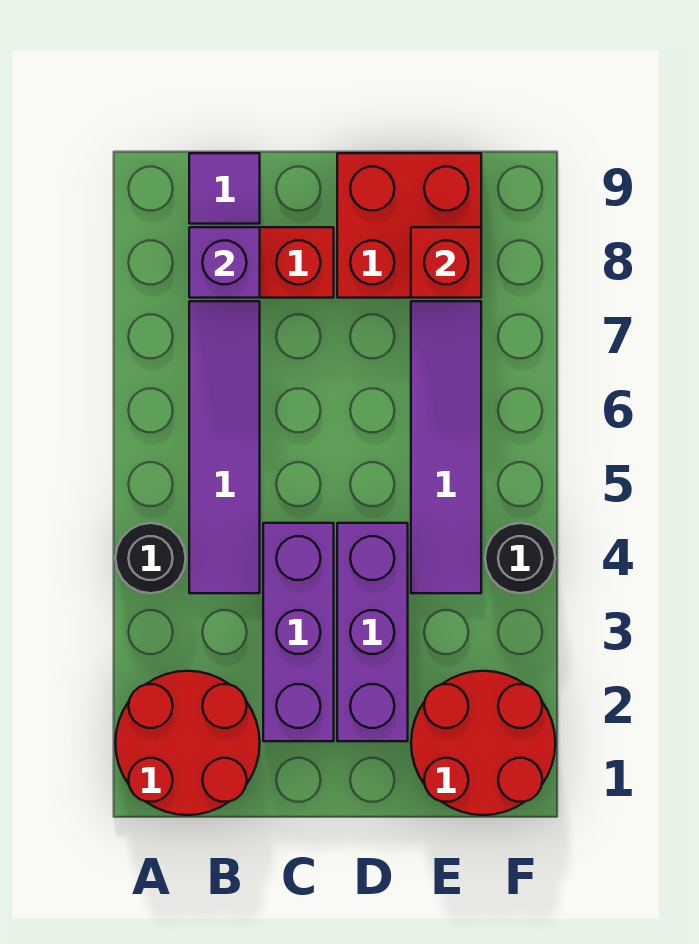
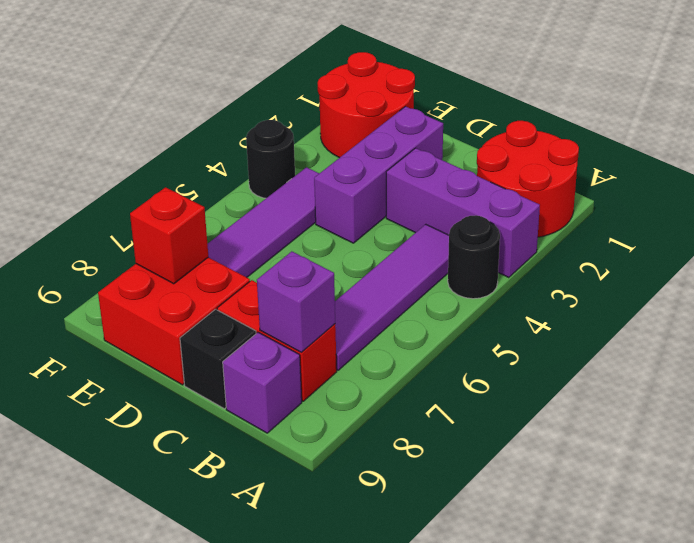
purple 1x1 tile [189,153,260,224] -> purple 1x1 brick [223,332,302,433]
purple 1x3 brick [263,523,334,741] -> purple 1x3 brick turned to [386,148,540,278]
none -> black 1x1 brick [180,309,256,409]

